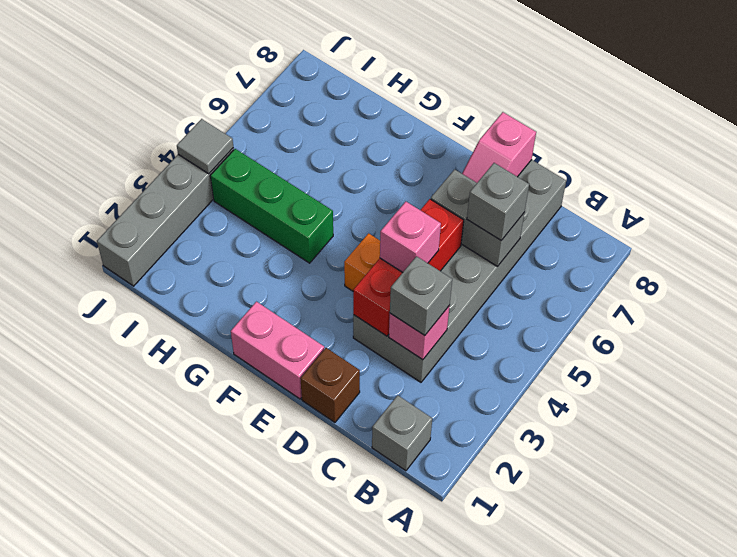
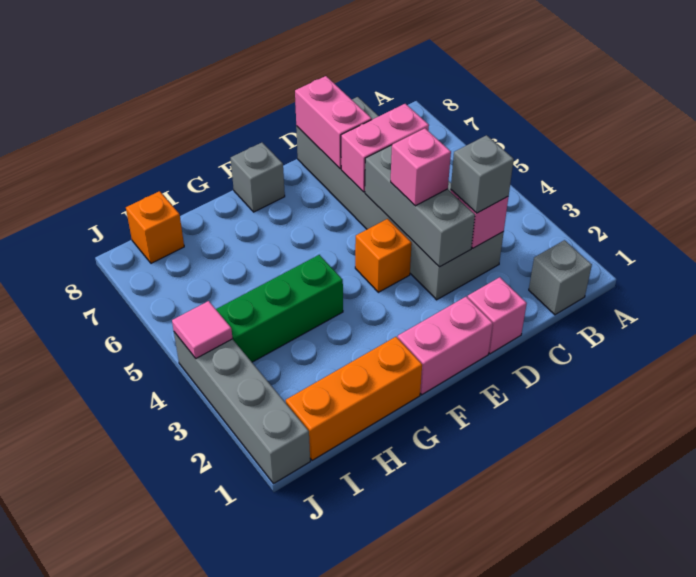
grey 1x2 brick [431,169,524,266] -> pink 1x2 brick [341,104,429,192]
grey 1x1 brick [467,163,529,240] -> grey 1x1 brick moved to [231,143,285,212]
brown 1x1 brick [300,348,360,423] -> pink 1x1 brick [468,277,527,354]
red 1x3 brick [353,199,464,336] -> grey 1x3 brick [365,145,475,267]
pink 1x2 slope [462,112,536,183] -> pink 1x2 brick [295,76,372,169]
none -> orange 1x3 brick [286,337,422,460]
none -> orange 1x1 brick [126,191,184,263]
grey 1x1 tile [177,119,233,174] -> pink 1x1 tile [172,301,233,358]

